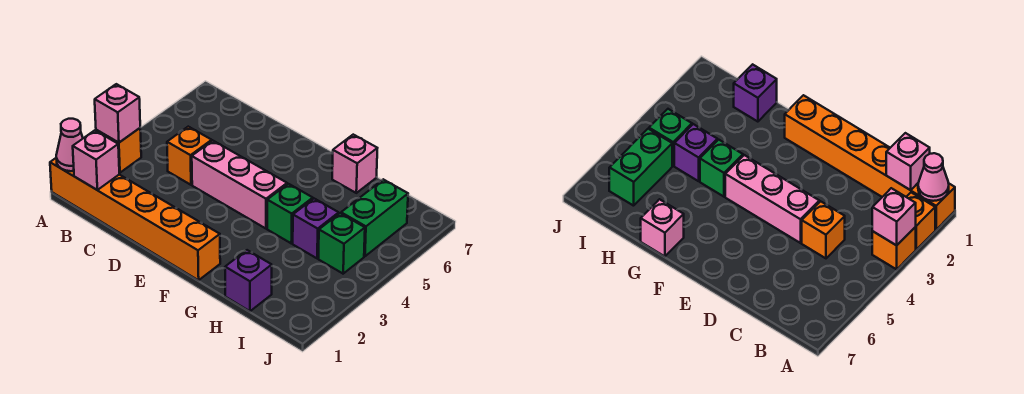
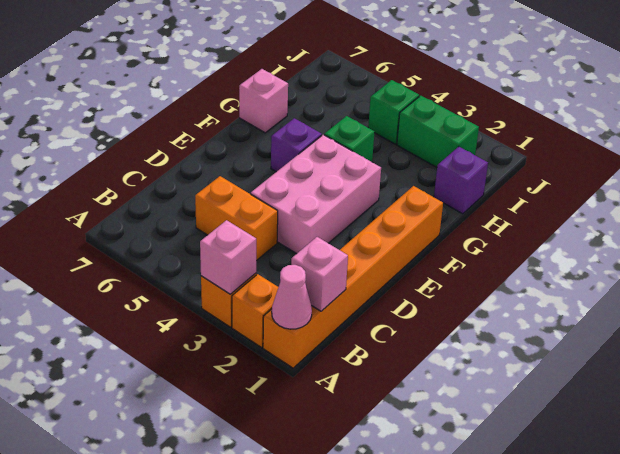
orange 1x1 brick [167,127,212,185] -> orange 1x2 brick [195,176,278,261]
pink 1x3 brick [192,141,287,229] -> pink 2x3 brick [251,135,381,254]
purple 1x1 brick [293,199,339,258] -> purple 1x1 brick moved to [271,118,322,172]
green 1x2 brick [341,179,408,256] -> green 1x2 brick moved to [397,96,479,167]

